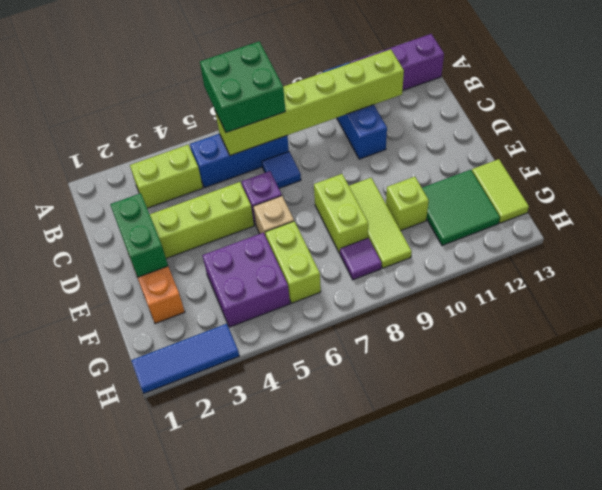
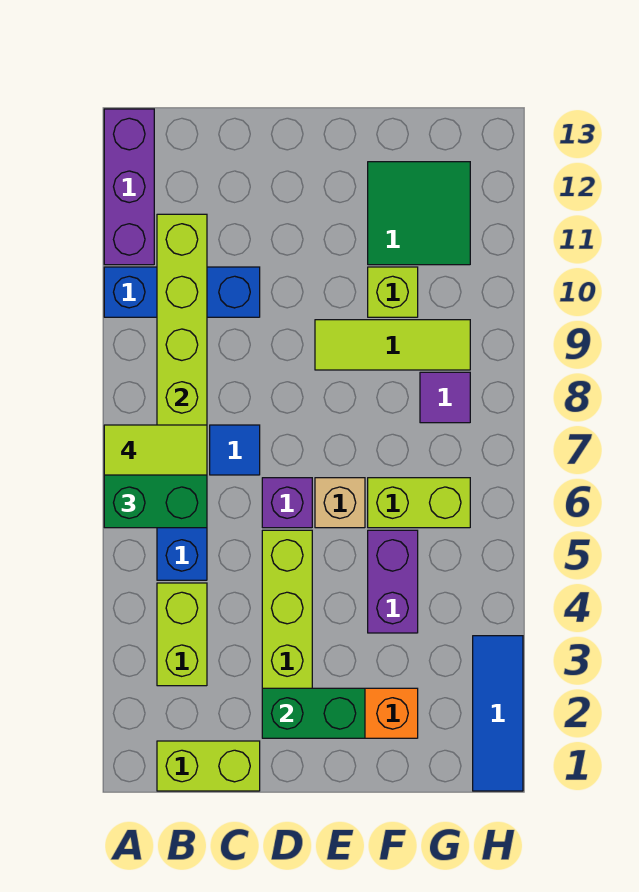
lime 1x2 brick [314,174,368,253] -> lime 1x2 brick moved to [157,741,260,791]
purple 2x2 brick [202,233,290,327] -> purple 1x2 brick [368,530,418,633]
lime 1x2 tile [472,159,529,223] -> lime 1x2 tile moved to [104,425,207,475]

